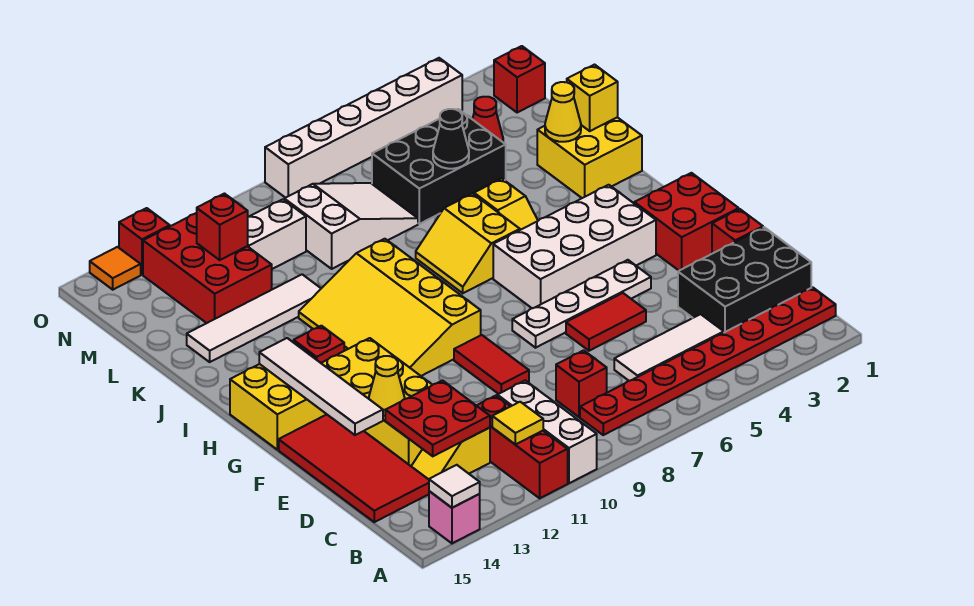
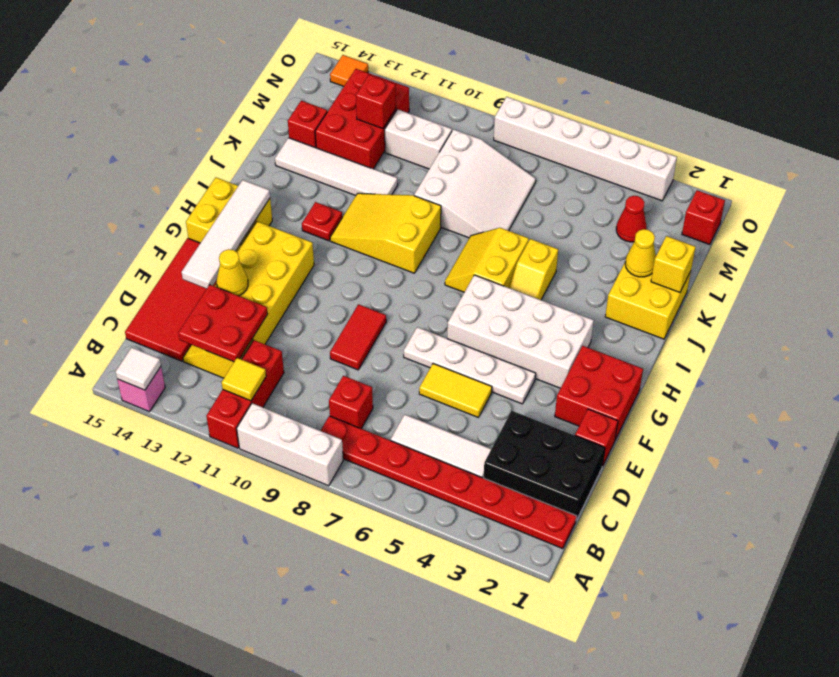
white 1x3 brick [497,381,597,483] -> white 1x3 brick turned to [237,403,343,486]
red 1x2 tile [566,293,646,351] -> yellow 1x2 tile [419,364,492,417]
yellow 3x4 slope [299,239,481,376] -> yellow 2x3 slope [330,193,441,273]
black 2x3 brick [372,109,506,224] -> none
black 1x1 cone [433,109,469,169] -> none
white 2x3 slope [284,183,418,269] -> white 3x3 slope [414,129,536,238]
red 1x1 brick [119,208,170,275] -> red 1x1 brick moved to [288,101,327,148]

